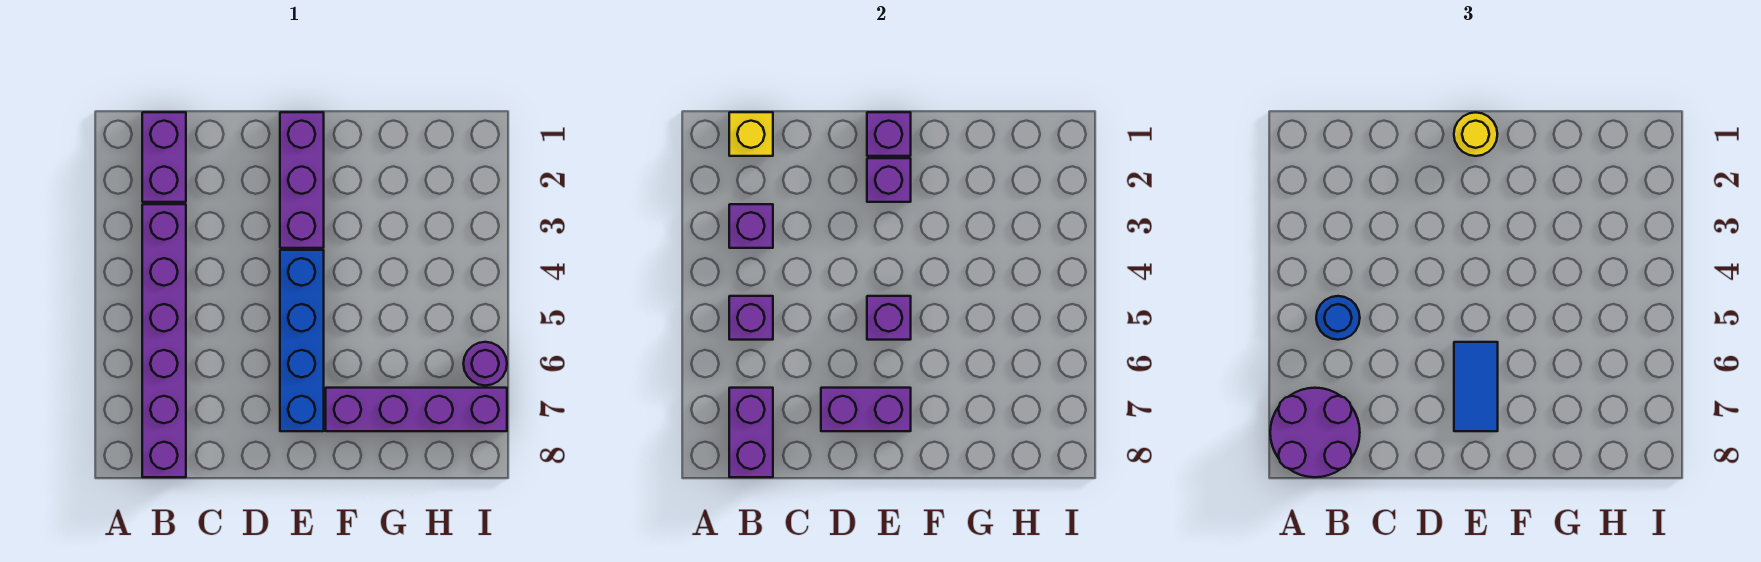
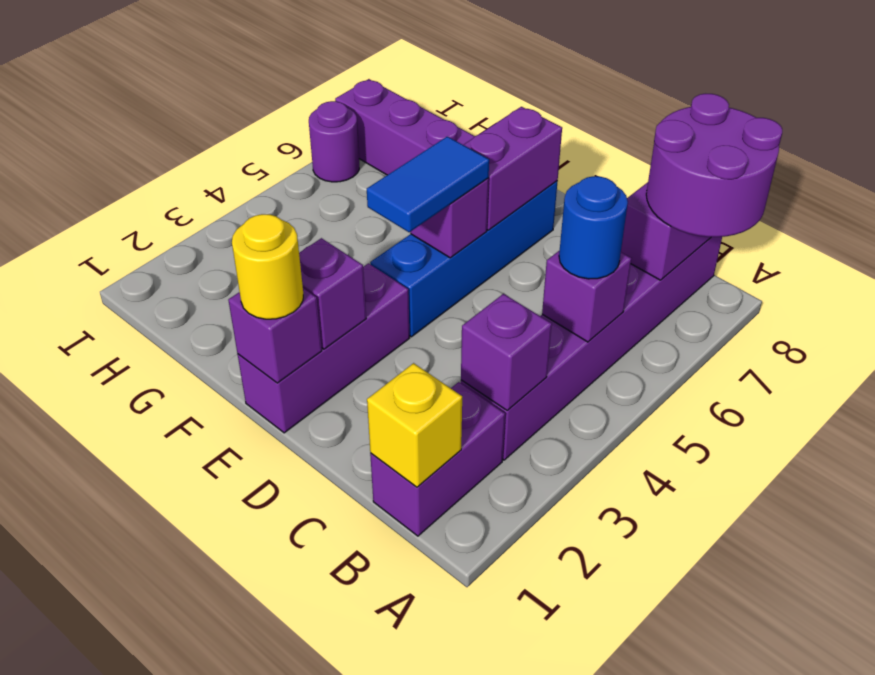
purple 1x2 brick [821,388,911,431] -> purple 1x2 brick turned to [464,107,562,230]
blue 1x2 tile [1454,342,1498,431] -> blue 1x2 tile moved to [367,137,489,232]

